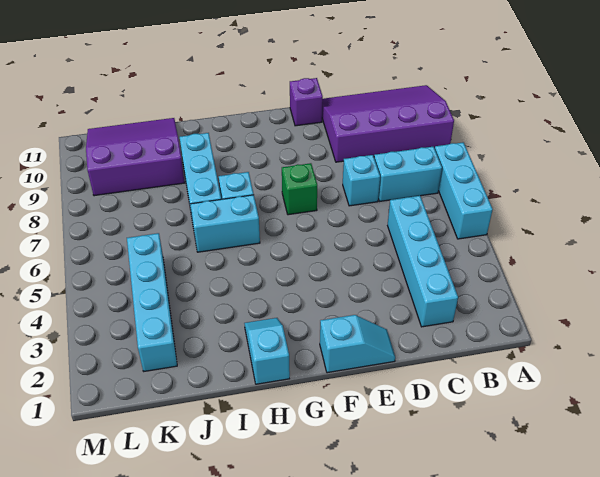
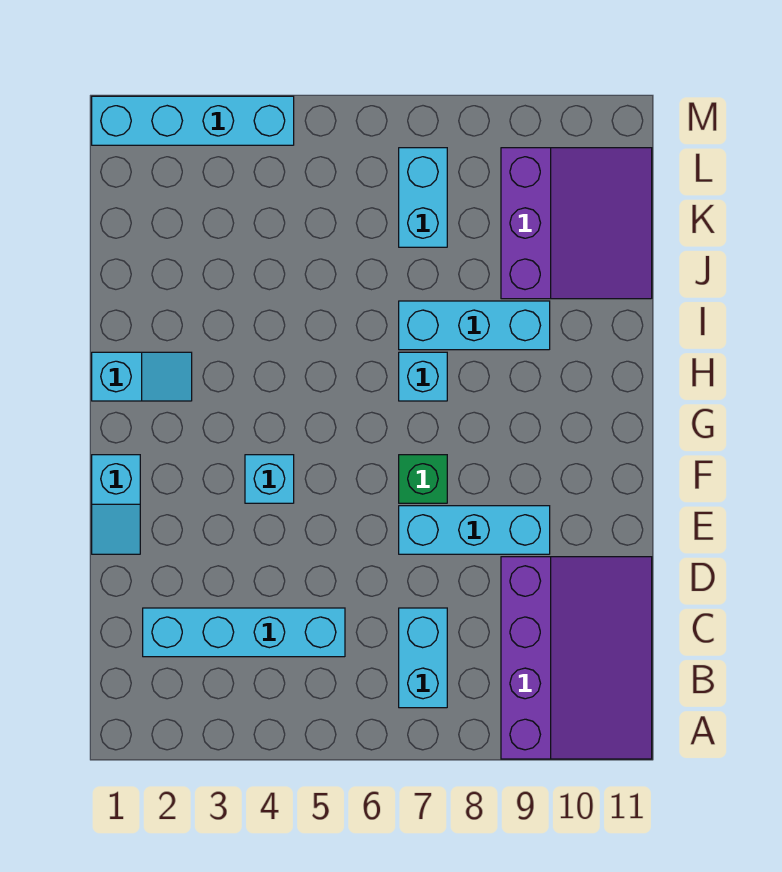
cyan 1x3 brick [435,142,493,239] -> cyan 1x3 brick moved to [399,506,550,554]
cyan 1x1 brick [343,155,380,206] -> cyan 1x1 brick moved to [245,455,294,503]
purple 1x1 brick [290,78,323,126] -> none
cyan 1x2 brick [190,195,260,252] -> cyan 1x2 brick moved to [399,148,447,247]
cyan 1x4 brick [127,233,177,371] -> cyan 1x4 brick moved to [92,96,294,145]

